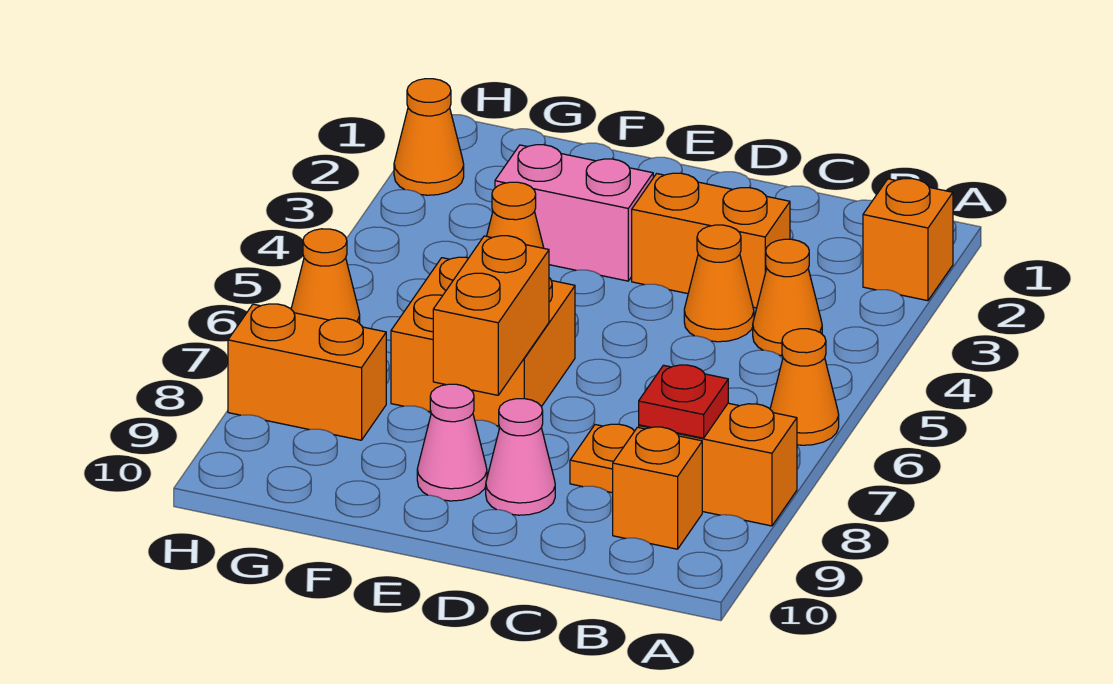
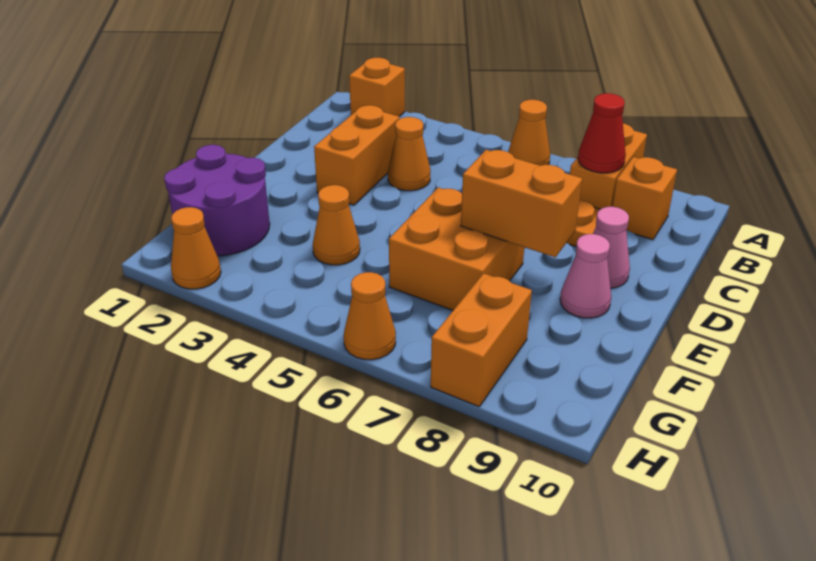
orange 1x1 cone [753,239,822,356] -> none
red 1x1 plate [639,365,728,438] -> red 1x1 cone [578,93,626,173]
pink 1x2 brick [495,145,653,281] -> none
none -> purple 2x2 round brick [164,145,270,256]

